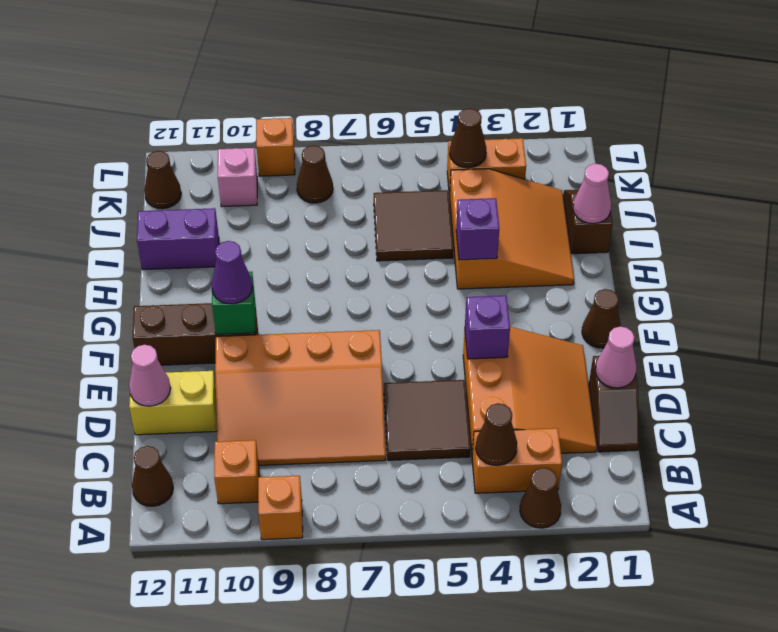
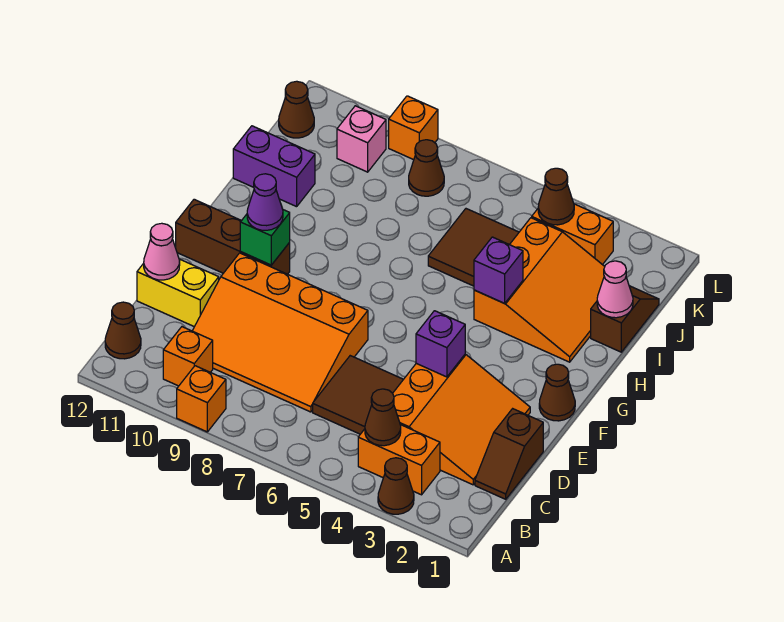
pink 1x1 cone [596,326,636,388] -> none

